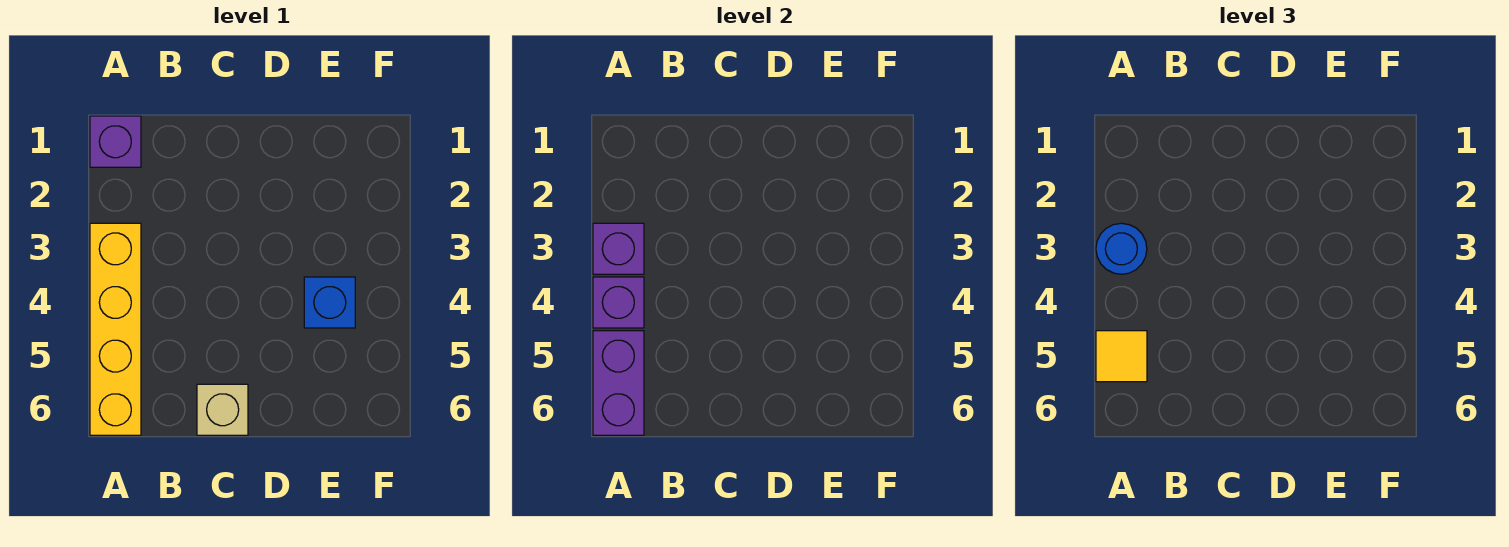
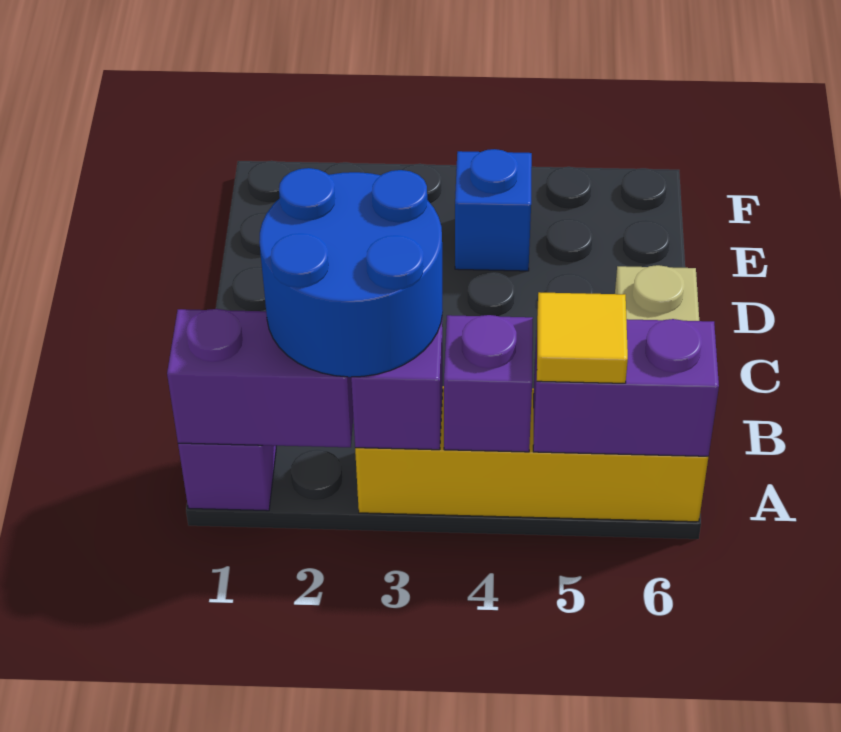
none -> purple 1x2 brick [167,309,353,447]
blue 1x1 round brick [1096,223,1147,274] -> blue 2x2 round brick [259,168,443,377]

